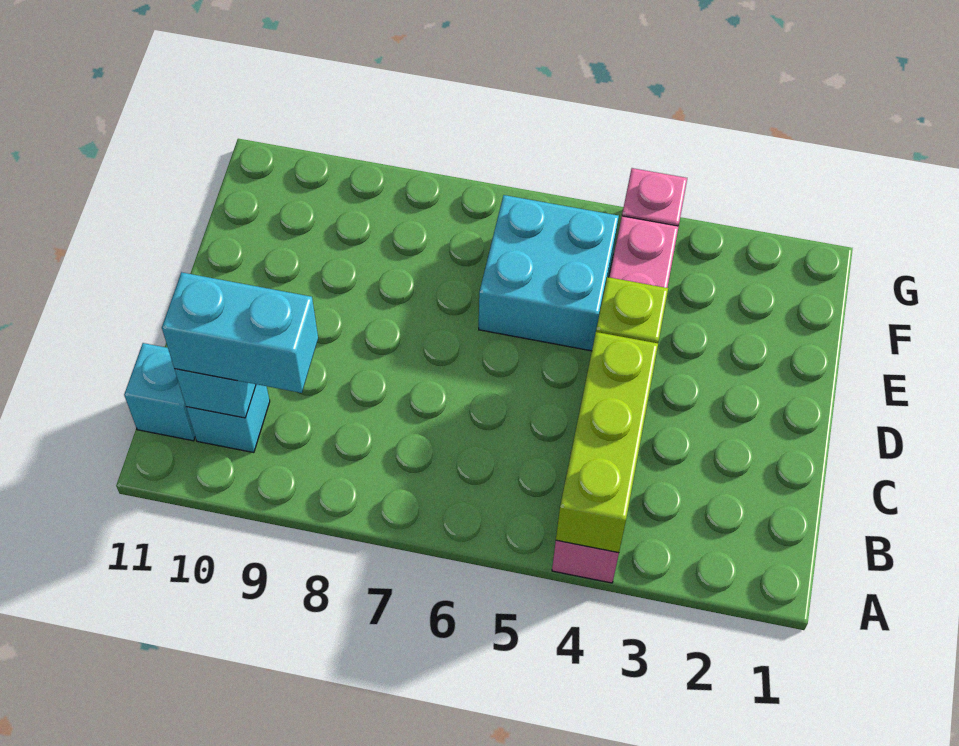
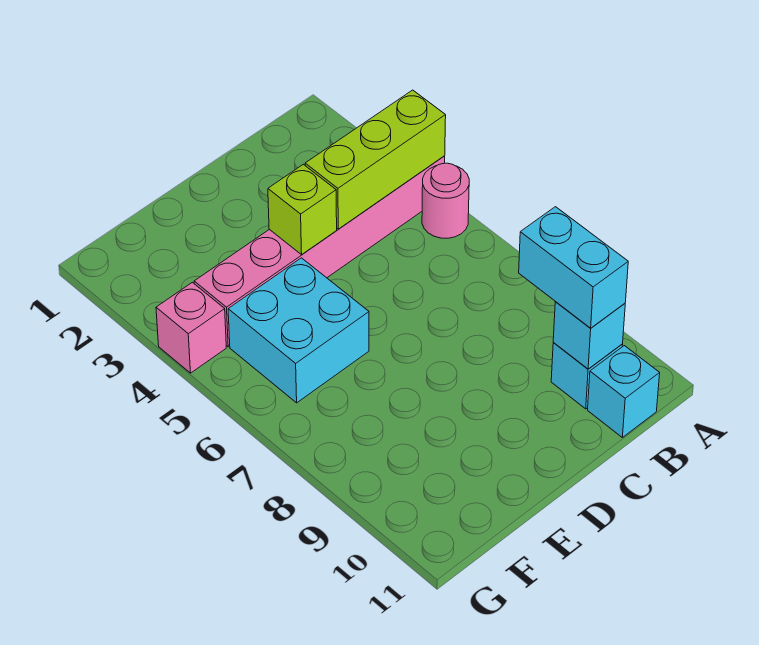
none -> pink 1x1 round brick [422,163,469,238]

